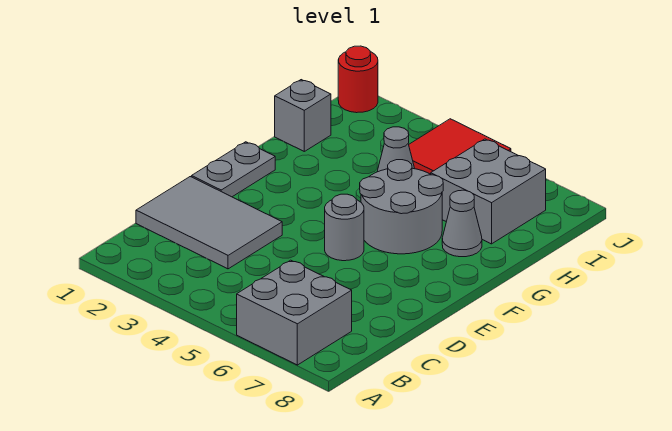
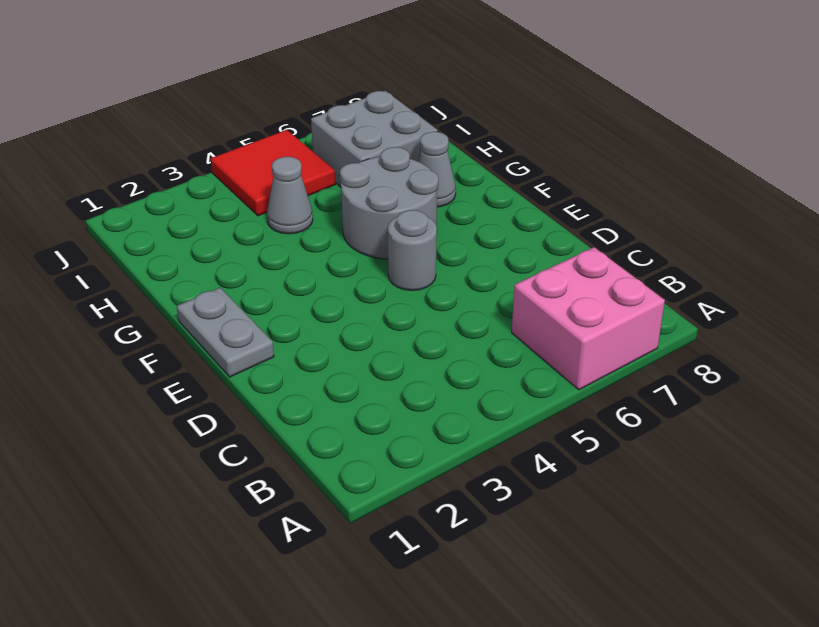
grey 2x2 brick [237,260,352,365] -> pink 2x2 brick [512,247,665,390]
grey 2x3 tile [136,177,282,269] -> none
grey 1x1 brick [275,80,331,151] -> none
red 1x1 round brick [338,46,378,113] -> none

